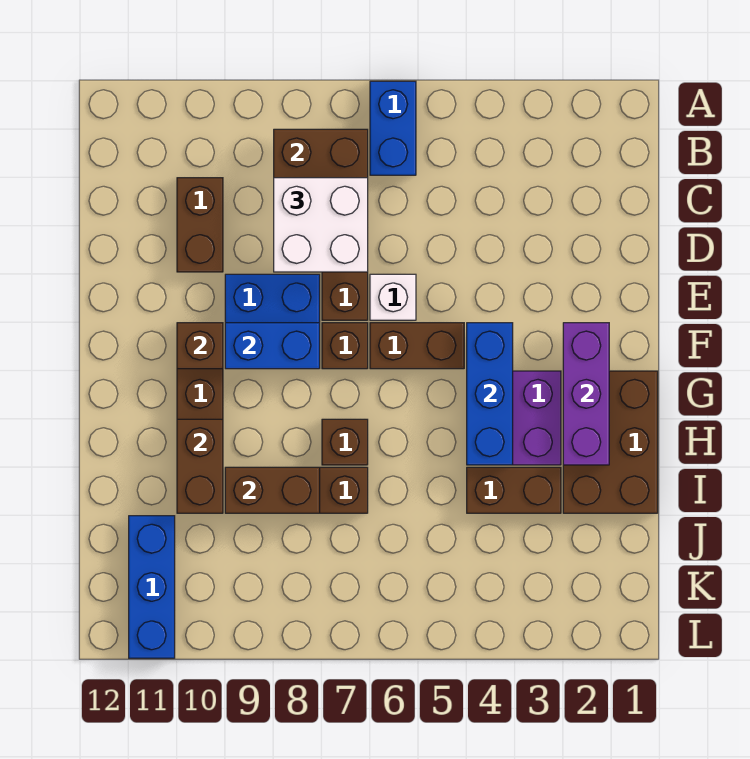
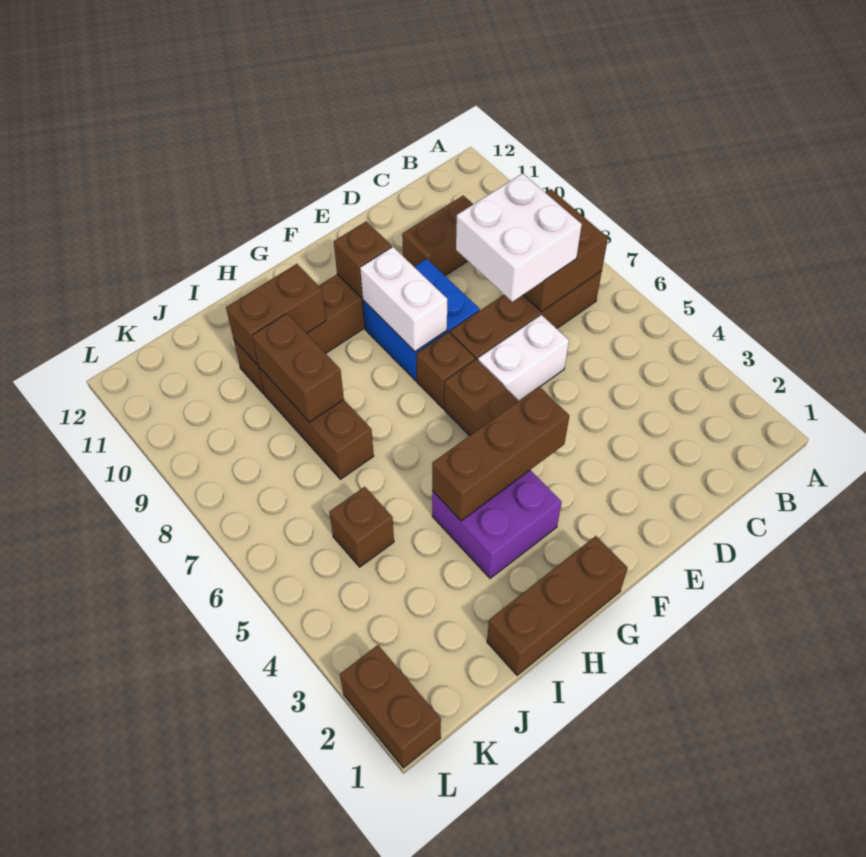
blue 1x2 brick [370,81,416,175] -> none
white 1x1 brick [370,274,416,320] -> white 1x2 brick [478,315,569,400]
purple 1x3 brick [563,323,609,465] -> none
blue 1x3 brick [467,323,513,465] -> brown 1x3 brick [432,387,569,521]
blue 1x2 brick [225,323,320,369] -> white 1x2 brick [360,247,447,351]
brown 2x3 brick [563,371,658,513] -> brown 1x3 brick [487,536,628,675]
brown 1x1 brick [322,419,368,465] -> brown 1x1 brick moved to [329,487,394,567]
brown 1x2 brick [467,467,561,513] -> brown 1x2 brick moved to [340,645,441,768]
blue 1x3 brick [129,516,175,658] -> none

